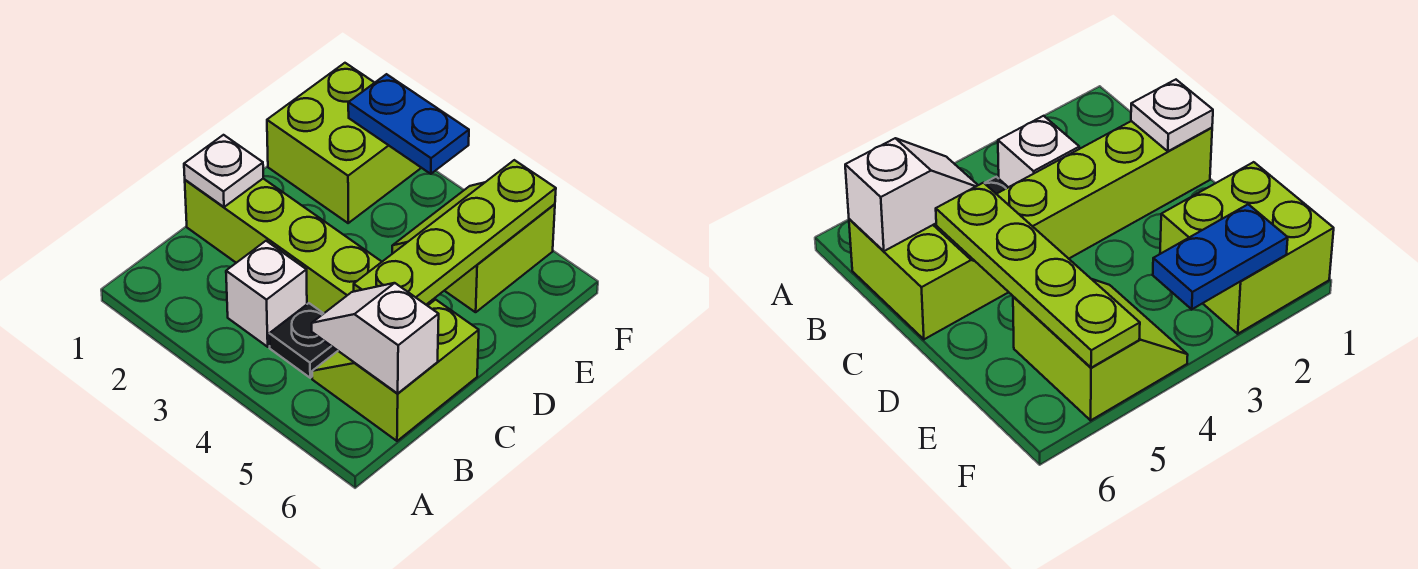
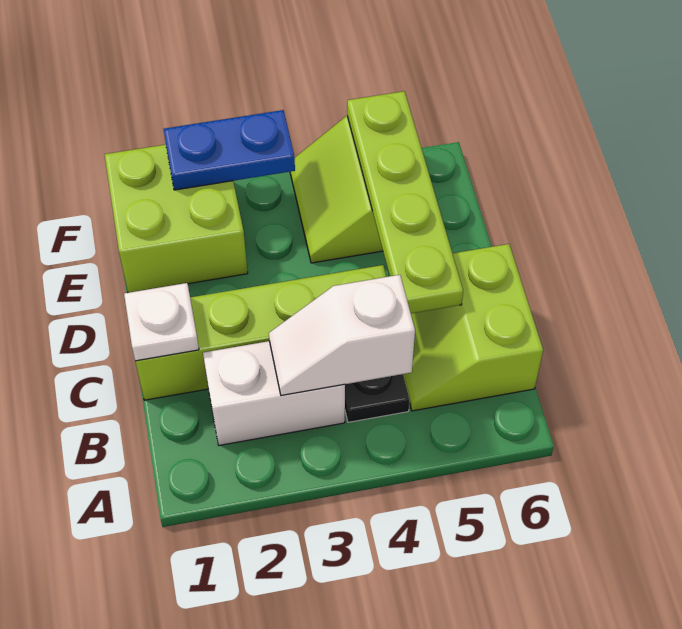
white 1x1 brick [226,241,307,347] -> white 1x2 brick [203,341,345,445]
white 1x2 slope [312,283,439,393] -> white 1x2 slope moved to [269,275,415,395]

